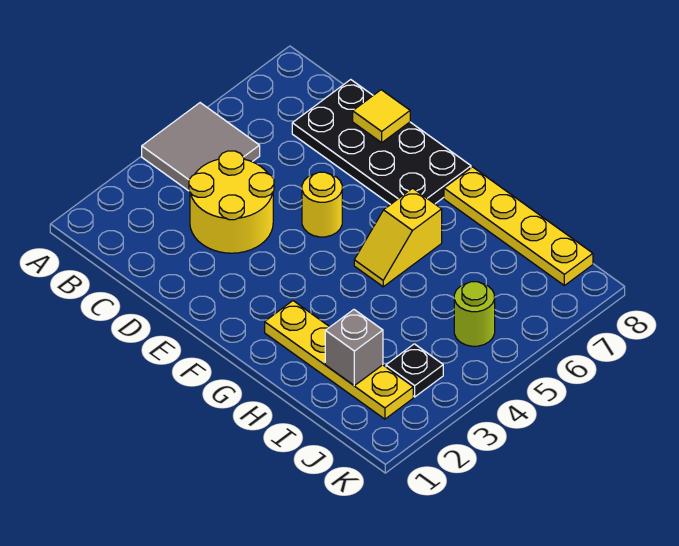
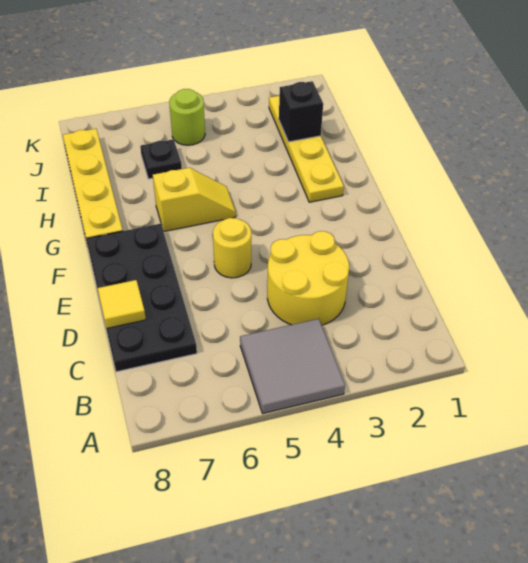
grey 1x1 brick [325,310,383,386] -> black 1x1 brick [279,81,323,142]
black 1x1 plate [386,344,443,397] -> black 1x1 plate moved to [140,139,182,179]

